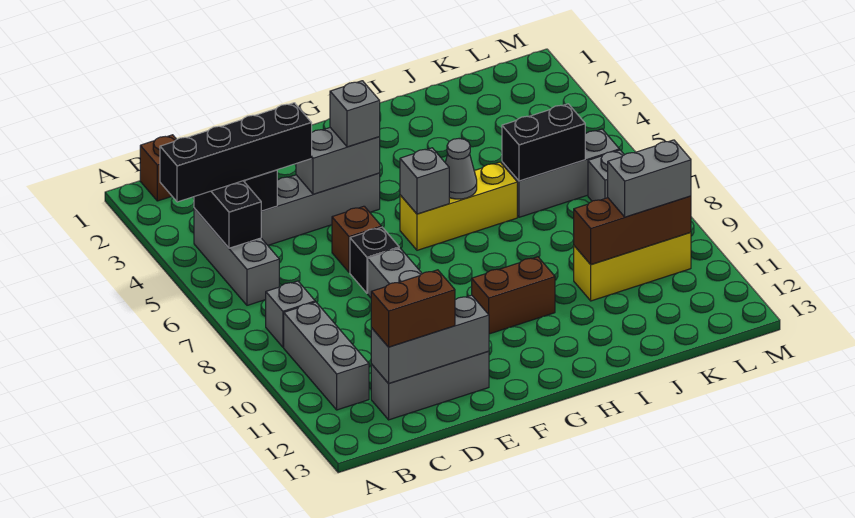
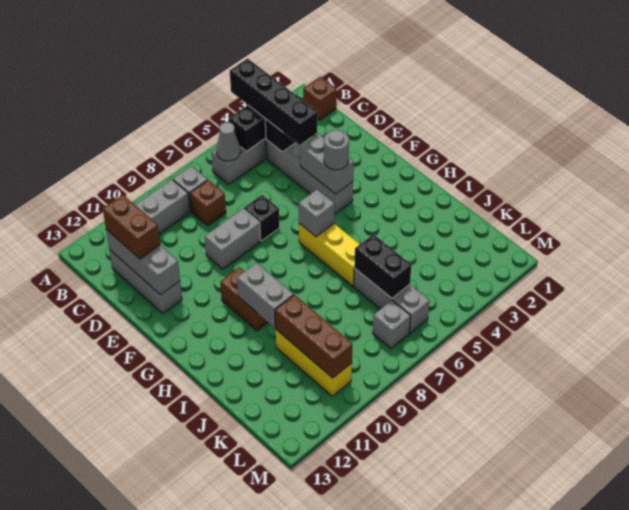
brown 1x1 brick [332,206,381,272] -> brown 1x1 brick moved to [190,180,226,226]
grey 1x1 brick [330,81,380,147] -> grey 1x1 round brick [324,130,349,170]
grey 1x1 cone [445,139,477,199] -> grey 1x1 cone moved to [216,122,240,161]
grey 1x2 brick [608,140,691,217] -> grey 1x2 brick moved to [237,263,294,328]

